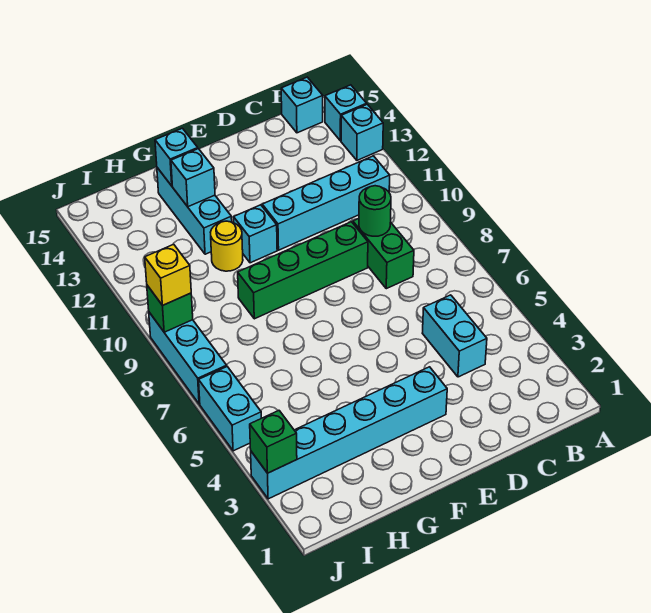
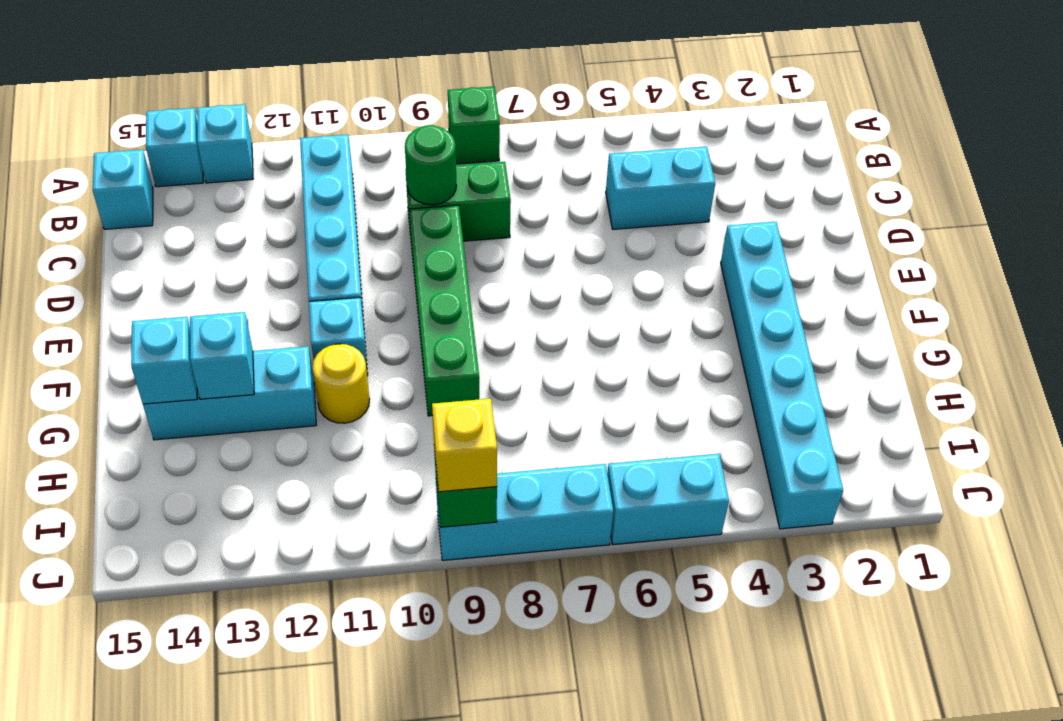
green 1x1 brick [250,411,297,473] -> green 1x1 brick moved to [448,87,500,164]

